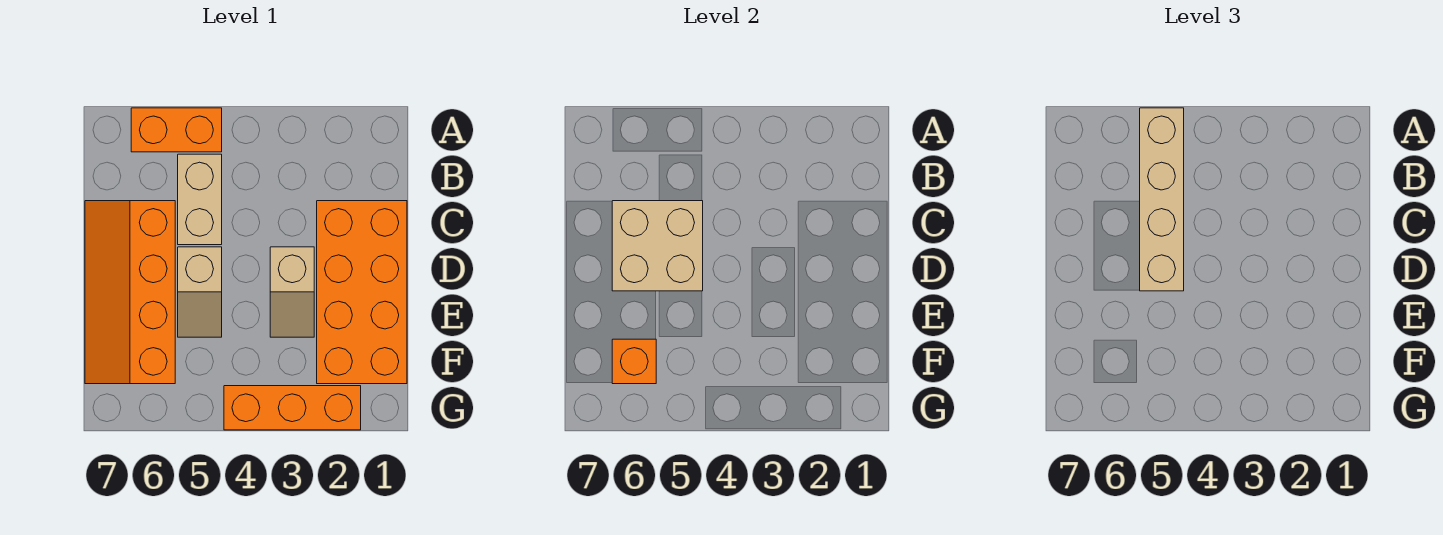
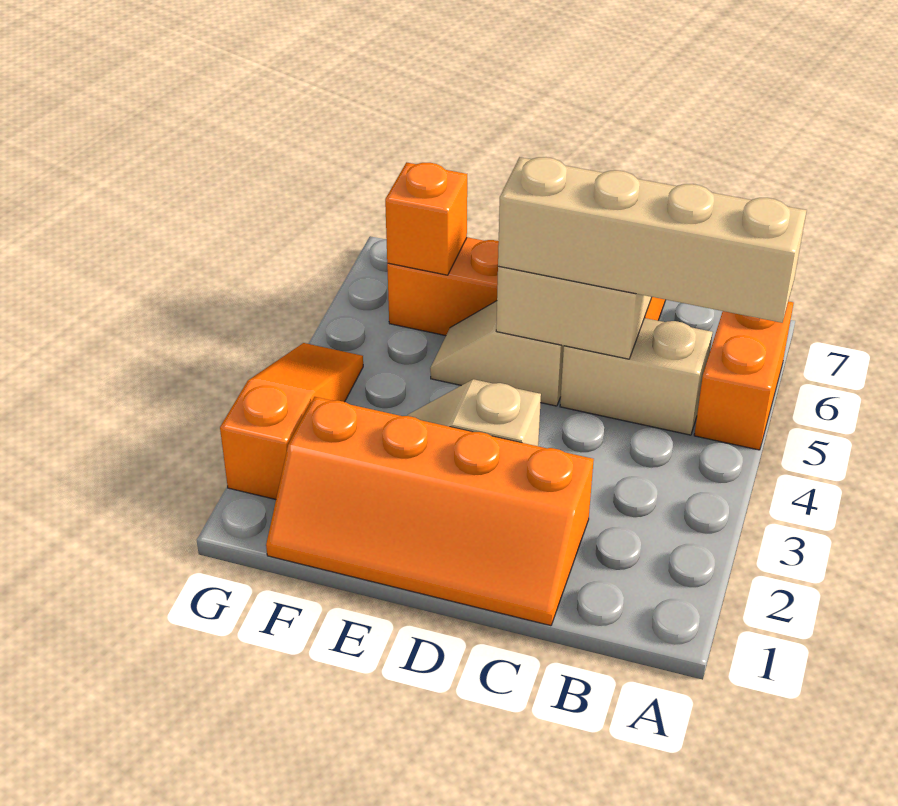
orange 2x4 brick [317,201,407,384] -> orange 2x4 slope [266,397,594,626]
orange 1x3 brick [224,386,361,430] -> orange 1x3 slope [220,343,363,499]

